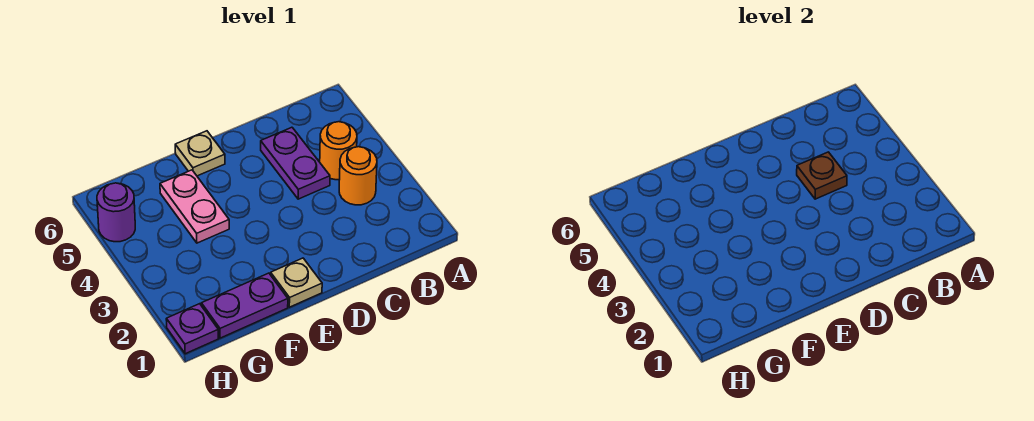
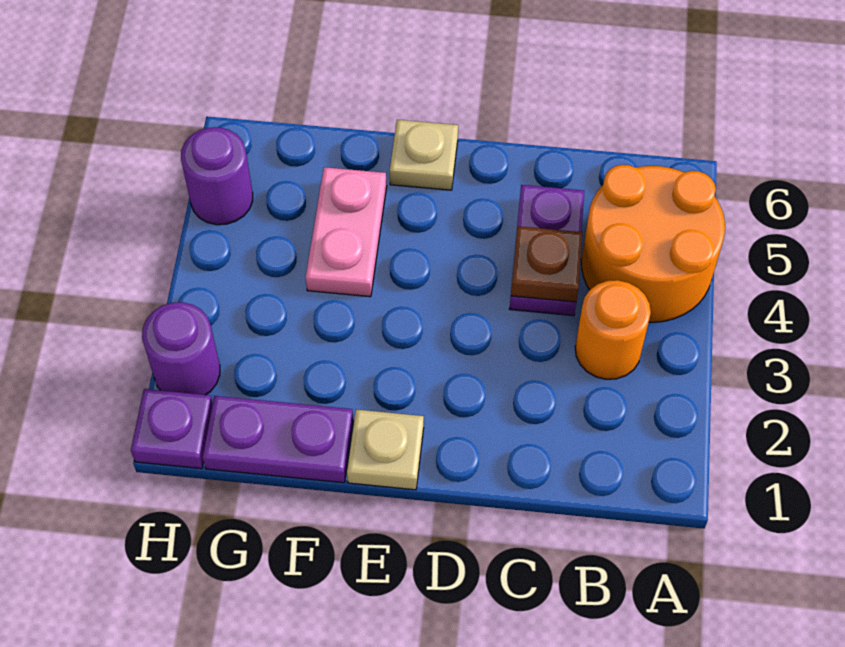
orange 1x1 round brick [320,122,357,180] -> orange 2x2 round brick [581,165,725,322]
none -> purple 1x1 round brick [142,302,220,395]

